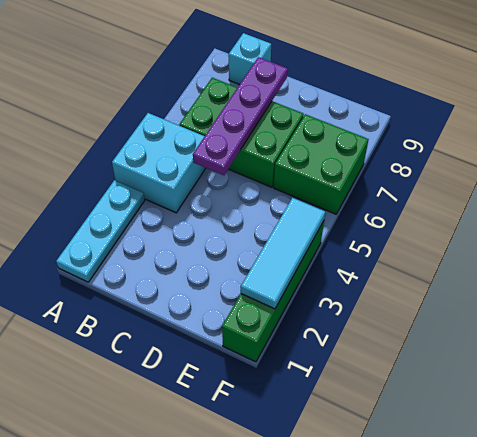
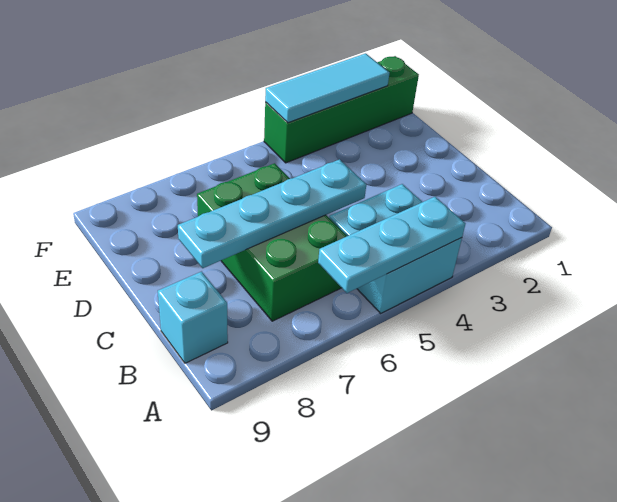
cyan 1x3 plate [56,180,145,282] -> cyan 1x3 plate moved to [318,197,465,293]
purple 1x4 plate [193,57,288,175] -> cyan 1x4 plate [178,159,366,268]
green 2x2 brick [274,114,369,214] -> none

